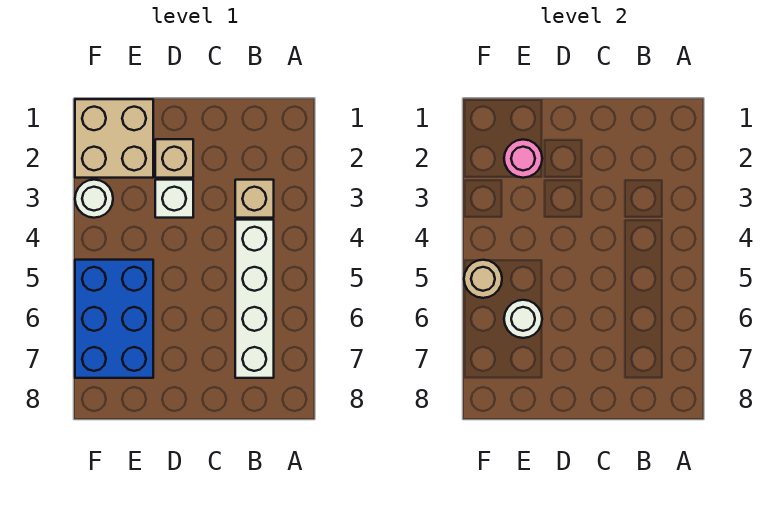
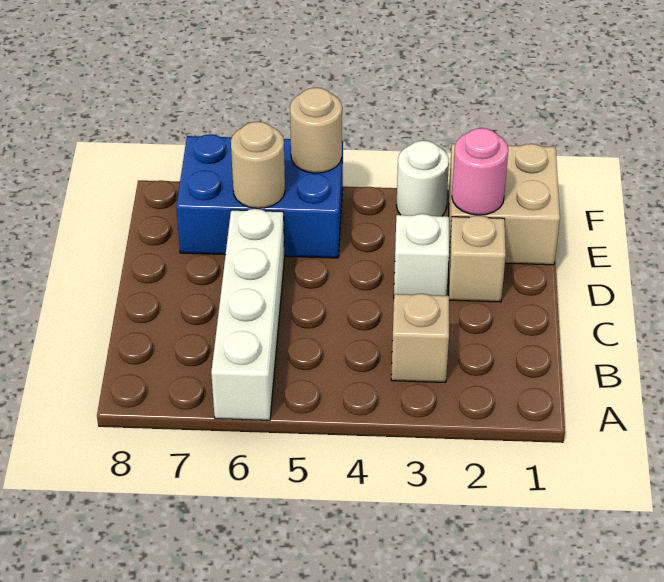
white 1x4 brick [235,220,274,378] -> white 1x4 brick turned to [211,209,285,420]
white 1x1 round brick [504,300,542,338] -> tan 1x1 round brick [231,122,285,208]

